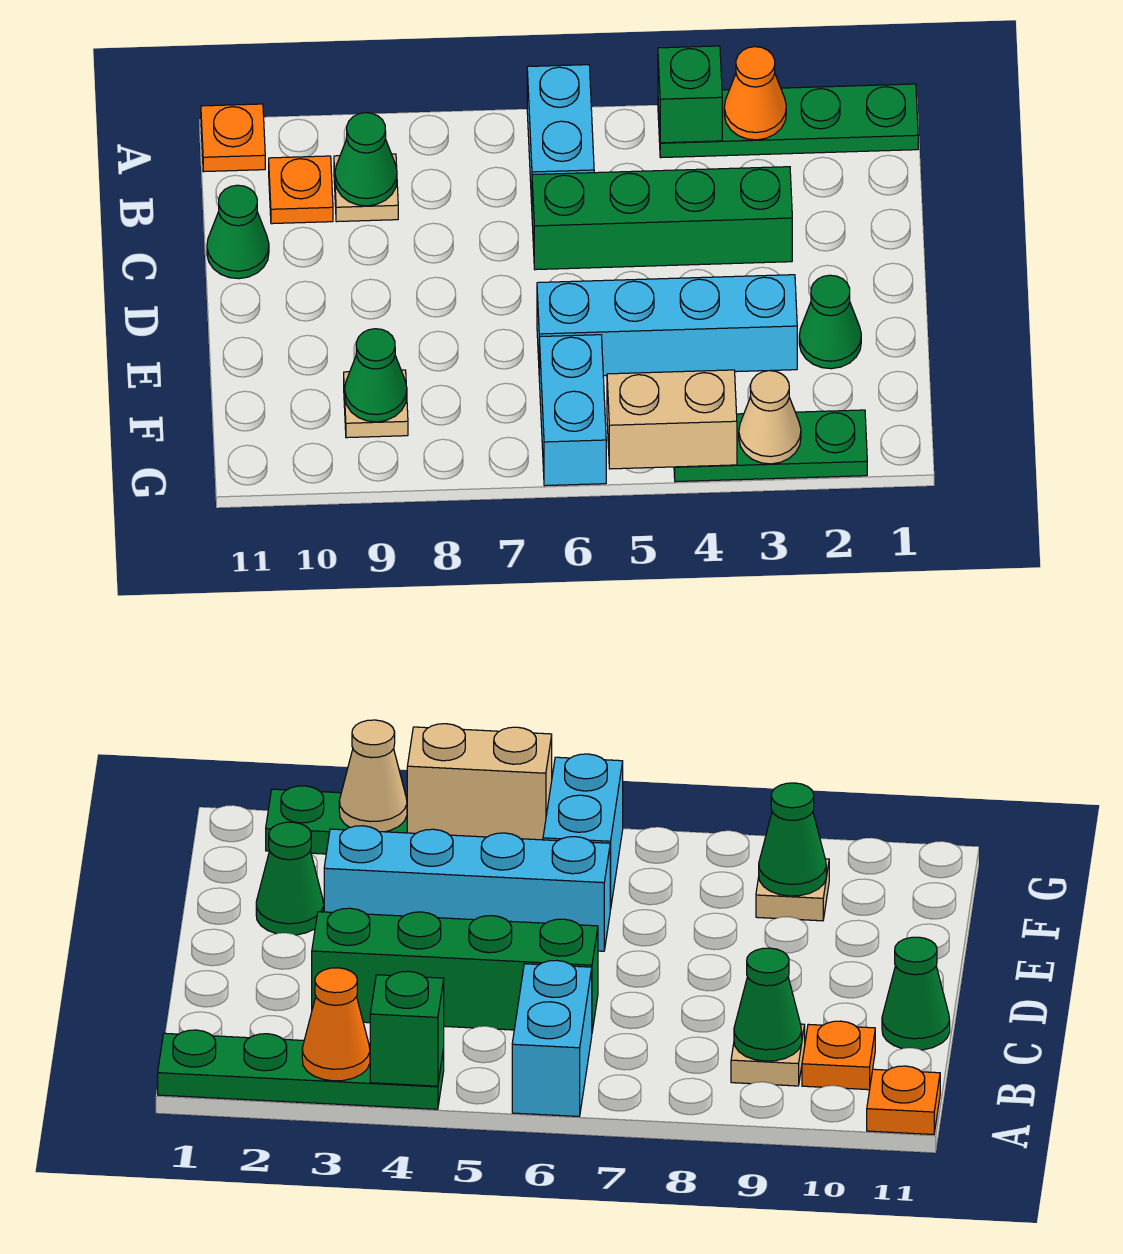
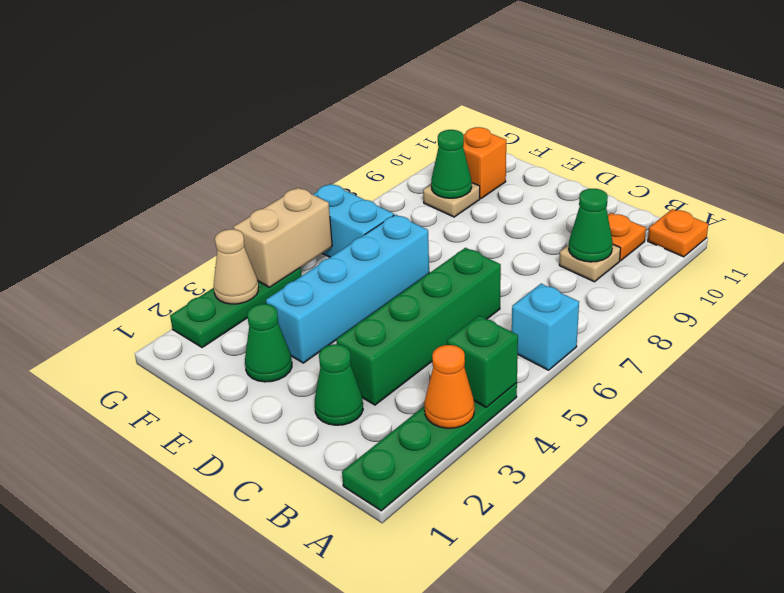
cyan 1x2 brick [527,65,594,204] -> cyan 1x1 brick [512,284,579,370]
green 1x1 cone [207,185,269,279] -> green 1x1 cone moved to [315,344,363,425]
none -> orange 1x1 brick [463,127,506,199]

